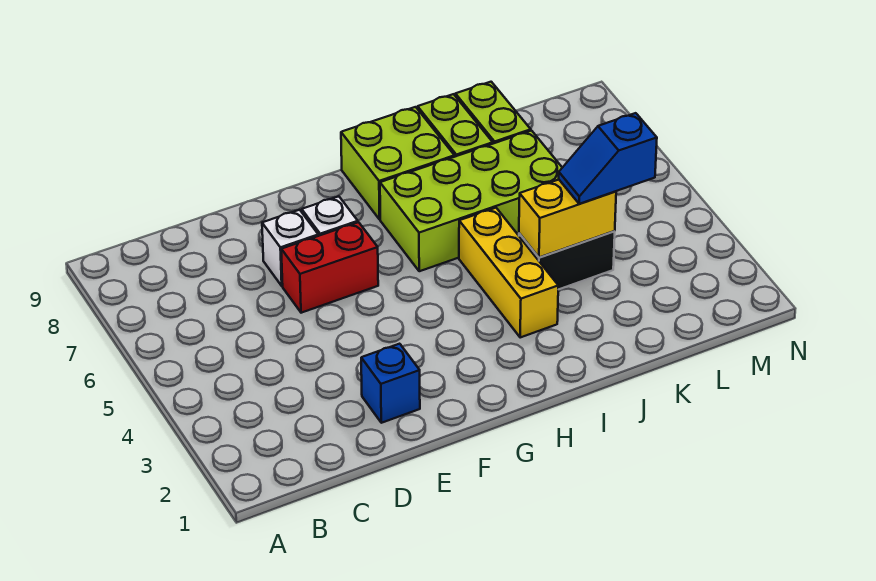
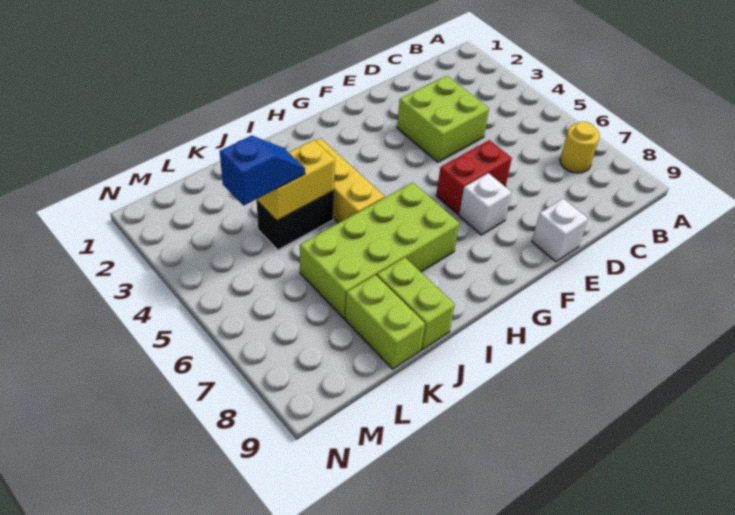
none -> yellow 1x1 round brick [560,122,600,173]
blue 1x1 brick [361,344,420,423] -> none
white 1x1 brick [262,210,318,286] -> white 1x1 brick moved to [532,199,588,262]
lime 2x2 brick [341,107,454,219] -> lime 2x2 brick moved to [397,76,489,162]

